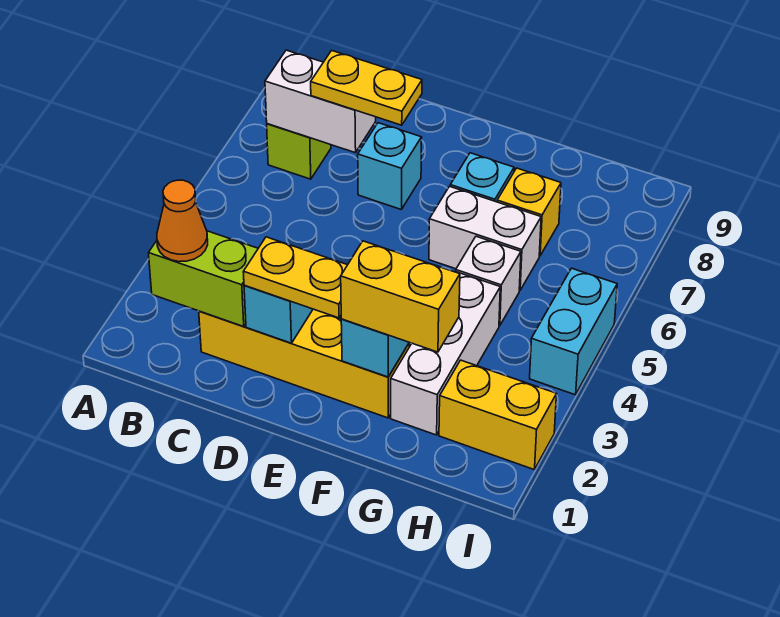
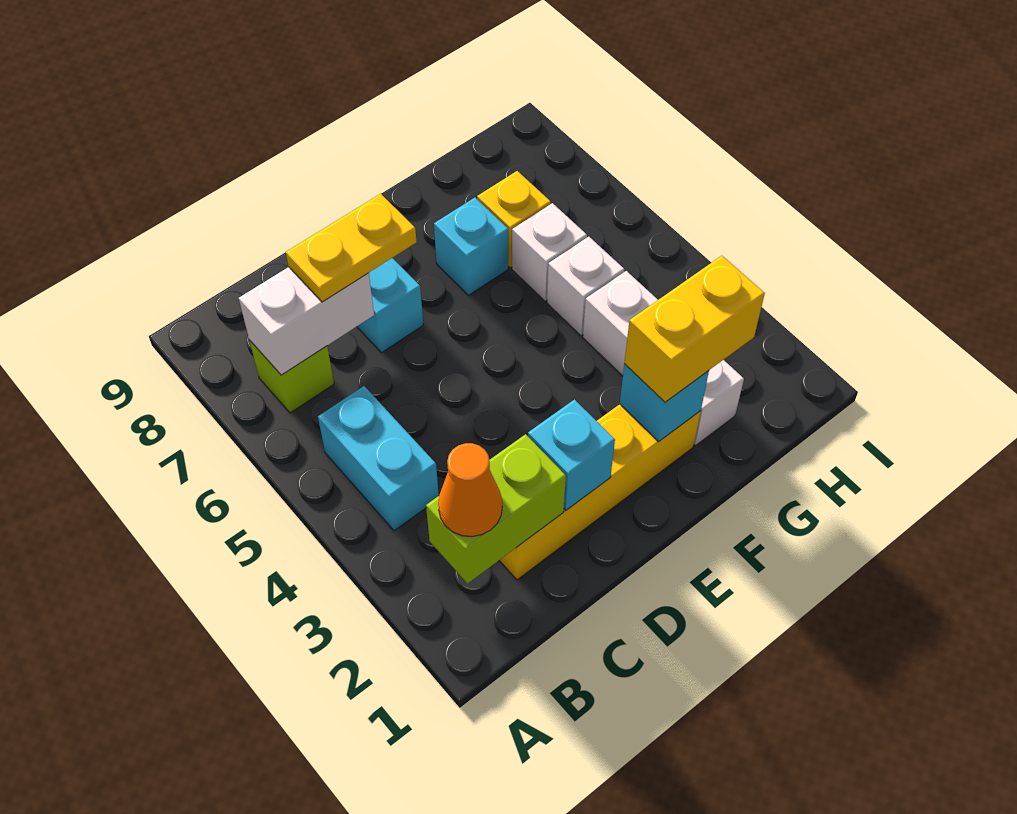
yellow 1x2 plate [243,237,347,318] -> none
white 1x2 brick [429,186,541,290] -> white 1x1 brick [512,203,587,301]
yellow 1x2 brick [439,360,557,470] -> none
cyan 1x2 brick [530,268,617,395] -> cyan 1x2 brick moved to [318,386,439,531]

